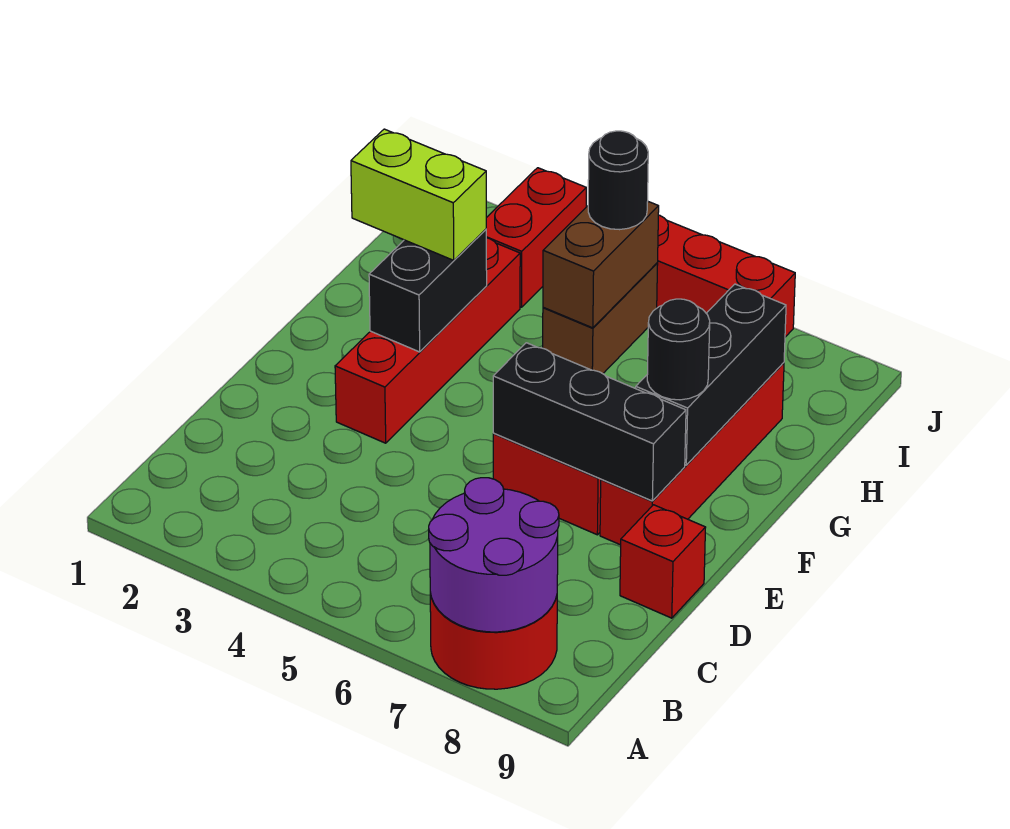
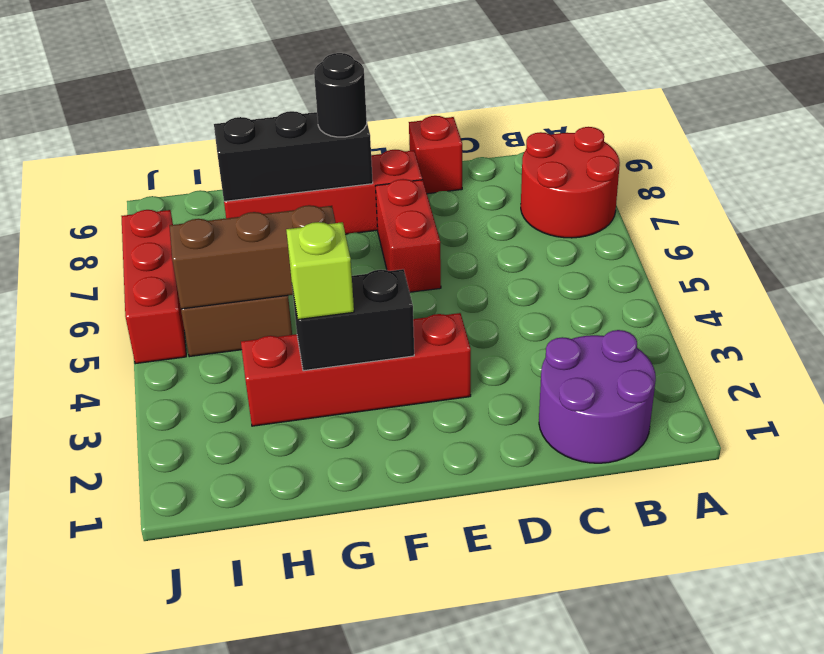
purple 2x2 round brick [429,478,559,632] -> purple 2x2 round brick moved to [539,330,656,463]
black 1x3 brick [493,343,686,501] -> none
lime 1x2 brick [351,129,486,260] -> lime 1x1 brick [286,222,354,320]
brown 1x2 brick [543,202,659,328] -> brown 1x3 brick [170,205,336,309]
red 1x2 brick [486,168,586,307] -> none
black 1x1 round brick [588,131,648,230] -> none

